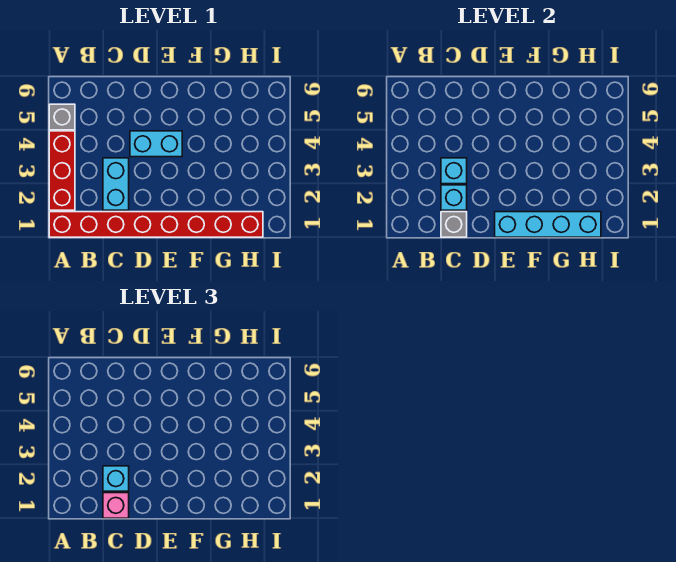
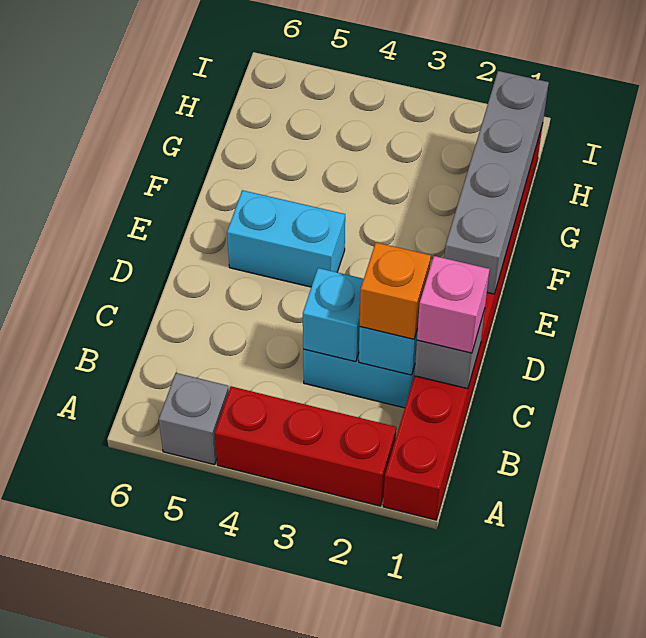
cyan 1x1 brick [103,466,129,491] -> orange 1x1 brick [360,242,431,339]
cyan 1x2 brick [130,131,182,157] -> cyan 1x2 brick turned to [227,190,345,287]
cyan 1x4 brick [495,212,601,237] -> grey 1x4 brick [444,71,549,294]

